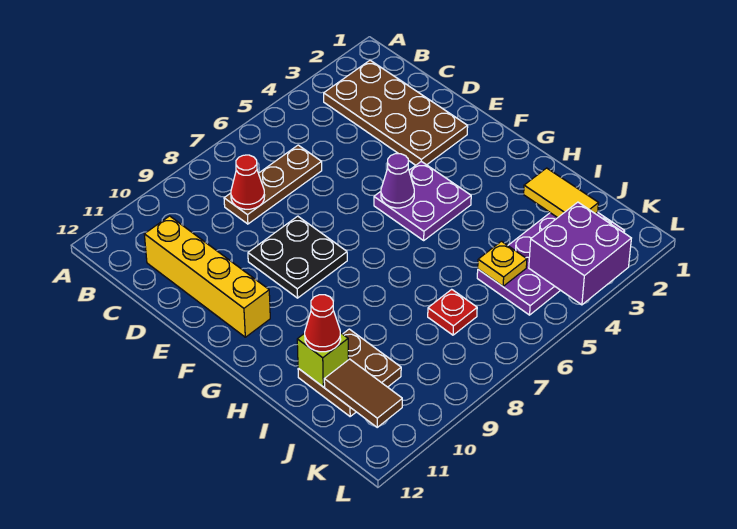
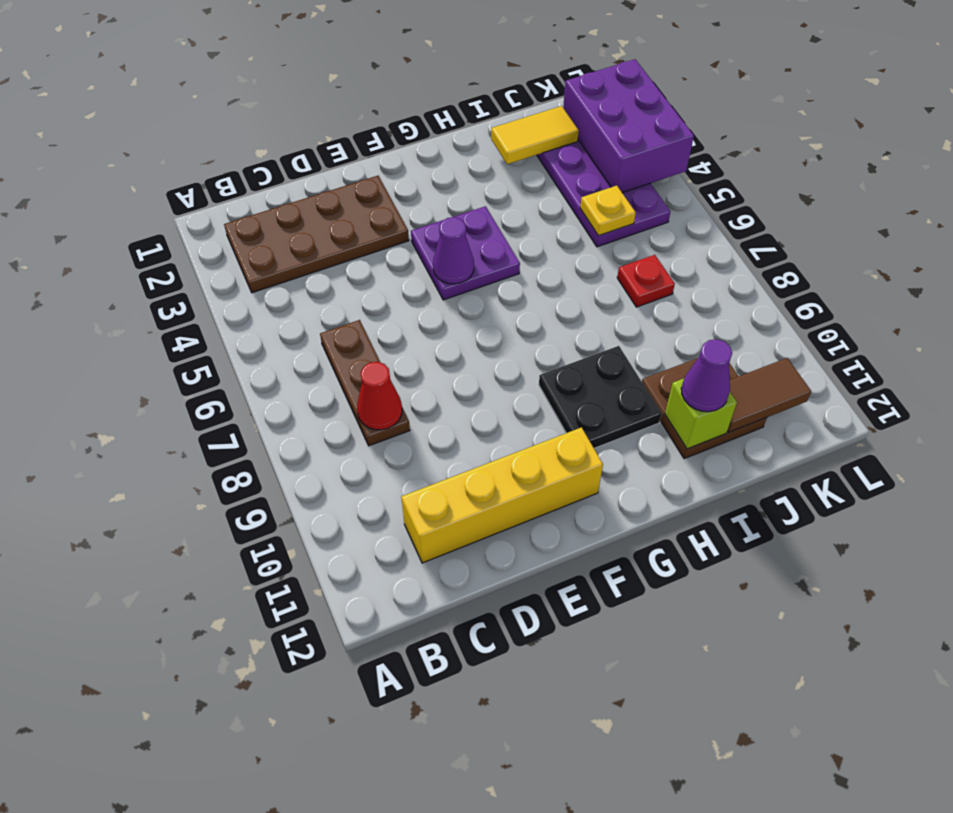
black 2x2 plate [248,216,347,298] -> black 2x2 plate moved to [539,346,662,448]
red 1x1 cone [305,295,341,352] -> purple 1x1 cone [681,339,732,412]
purple 2x2 brick [529,202,631,305] -> purple 2x3 brick [563,59,694,193]

